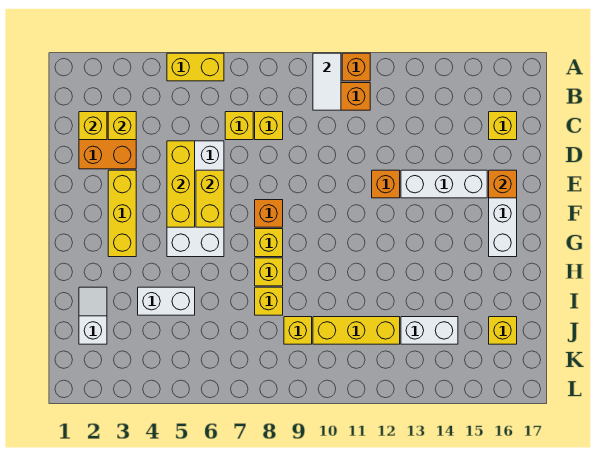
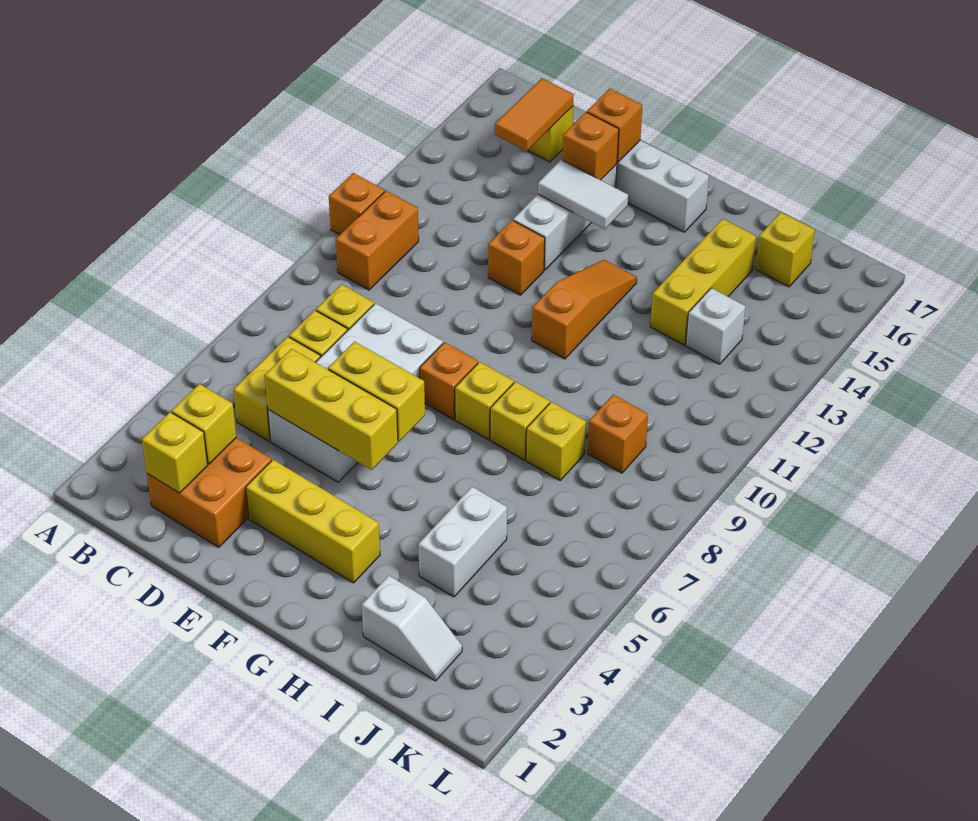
yellow 1x2 brick [167,53,224,81] -> yellow 1x2 brick moved to [233,337,320,441]
white 1x2 tile [313,53,341,110] -> white 1x2 tile moved to [538,160,628,229]
none -> orange 1x2 tile [495,78,574,151]
white 2x4 brick [167,141,224,257] -> white 2x4 brick turned to [268,303,443,482]
none -> orange 1x1 brick [562,112,619,180]
none -> orange 1x3 slope [532,260,637,359]
white 1x2 slope [79,287,107,344] -> white 1x2 slope turned to [362,576,462,681]
yellow 1x1 brick [284,317,312,344] -> orange 1x1 brick [588,395,648,473]
yellow 1x3 brick [313,317,400,344] -> yellow 1x3 brick moved to [650,219,756,345]
white 1x2 brick [401,317,458,344] -> white 1x1 brick [686,288,746,364]

